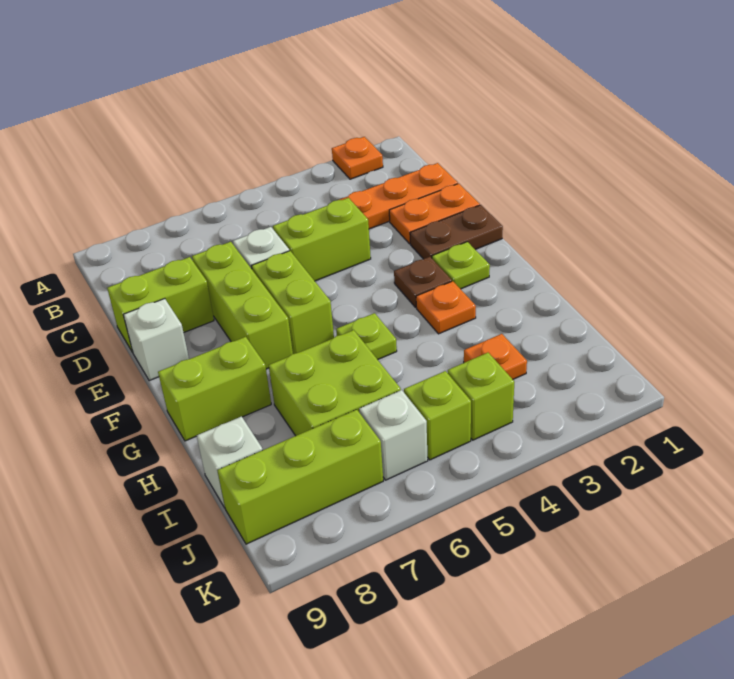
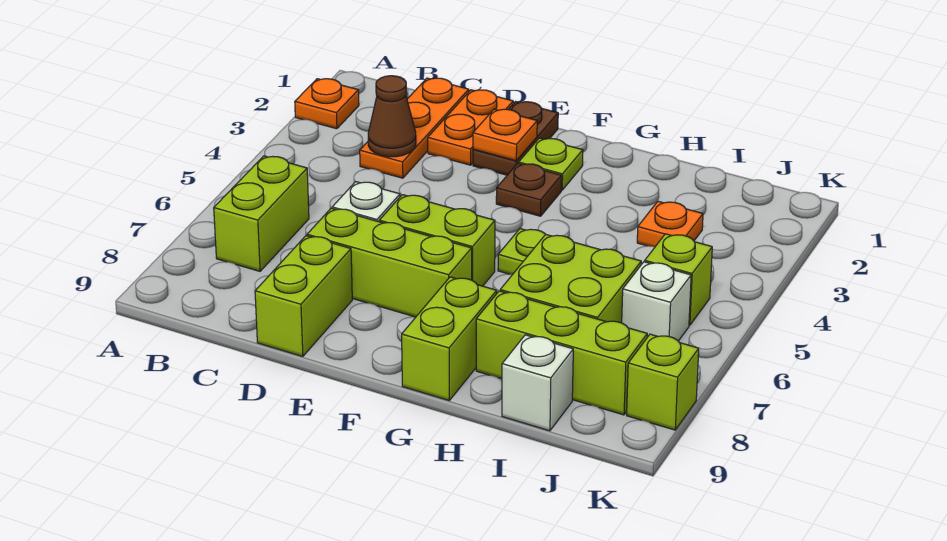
none -> brown 1x1 cone [368,76,416,157]
lime 1x2 brick [273,198,371,281] -> lime 1x2 brick moved to [214,156,309,271]
white 1x1 brick [123,299,189,381] -> none
orange 1x1 plate [416,281,476,334] -> orange 1x1 plate moved to [473,109,537,161]
lime 1x1 brick [448,353,514,440] -> lime 1x1 brick moved to [627,334,699,430]
lime 1x3 brick [217,410,383,544] -> lime 1x3 brick turned to [476,291,647,415]

